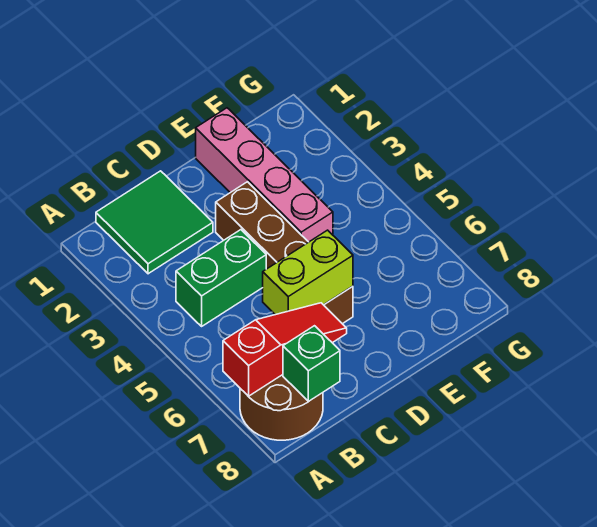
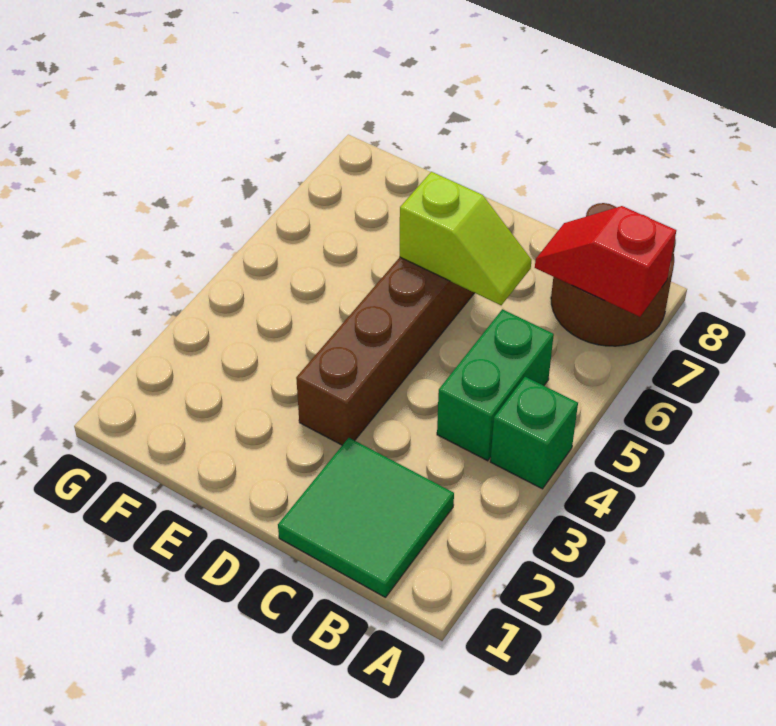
red 1x3 slope [223,303,347,396] -> red 1x2 slope [535,206,676,317]
green 1x2 brick [176,230,266,326] -> green 1x2 brick turned to [437,309,554,461]
green 1x1 brick [283,326,340,402] -> green 1x1 brick moved to [490,377,578,489]
lime 1x2 brick [263,230,353,315] -> lime 1x2 slope [400,172,531,305]
pink 1x4 brick [196,108,333,242] -> none

